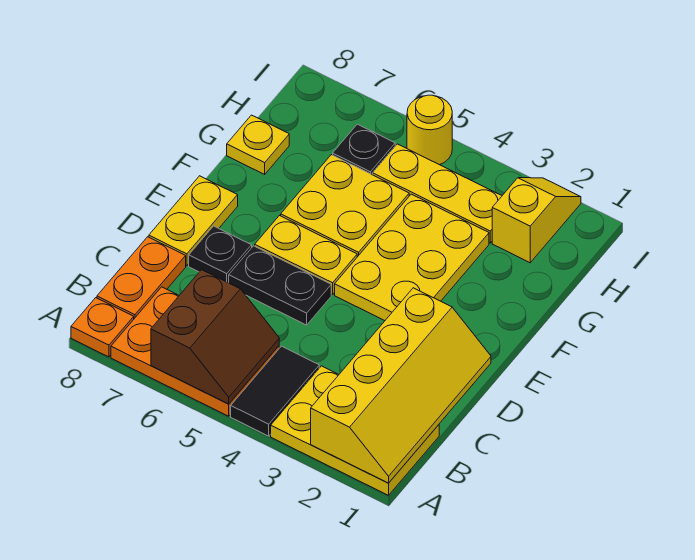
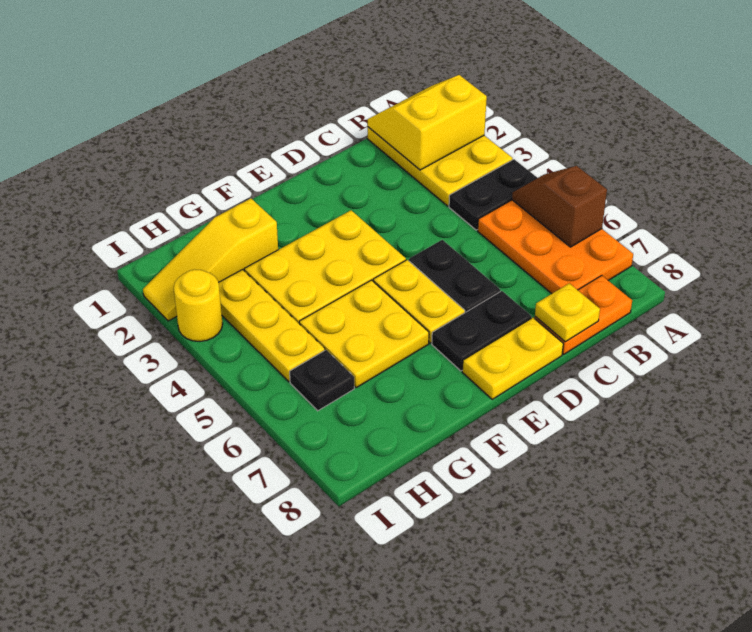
yellow 2x4 slope [311,288,491,483] -> yellow 2x2 slope [368,75,487,170]
black 1x2 tile [231,346,319,436] -> black 1x2 plate [449,159,537,230]
brown 2x2 slope [151,270,279,404] -> brown 1x2 slope [512,166,607,247]
orange 1x1 plate [71,298,134,357] -> none
black 1x1 plate [189,226,252,283] -> black 1x2 plate [432,291,532,371]
yellow 1x1 plate [227,115,289,174] -> yellow 1x1 plate moved to [535,283,600,342]
yellow 1x2 slope [492,178,581,263] -> yellow 1x3 slope [143,199,278,321]
yellow 1x1 round brick [407,95,452,165] -> yellow 1x1 round brick moved to [174,269,223,341]

